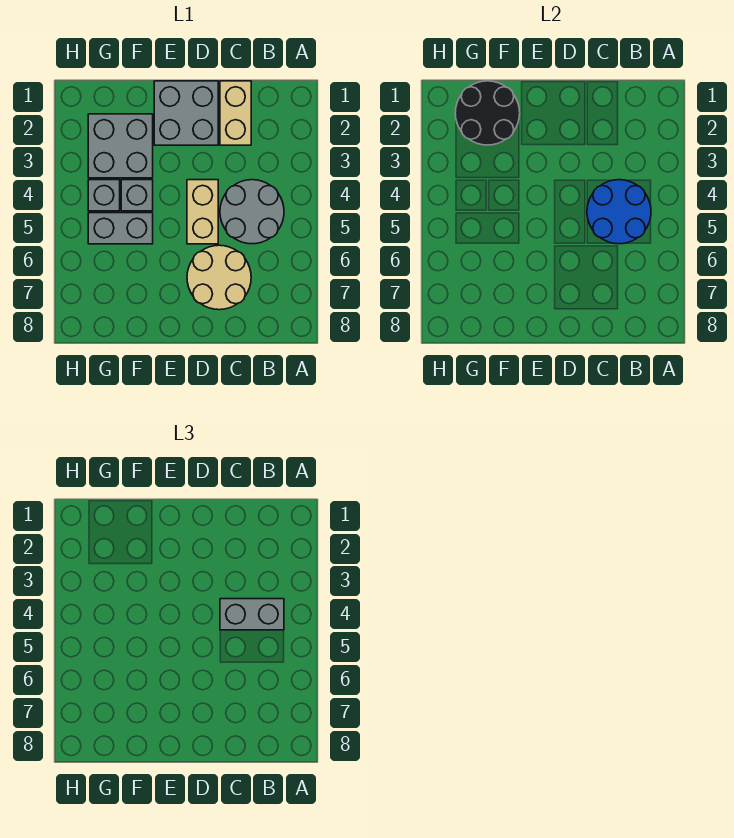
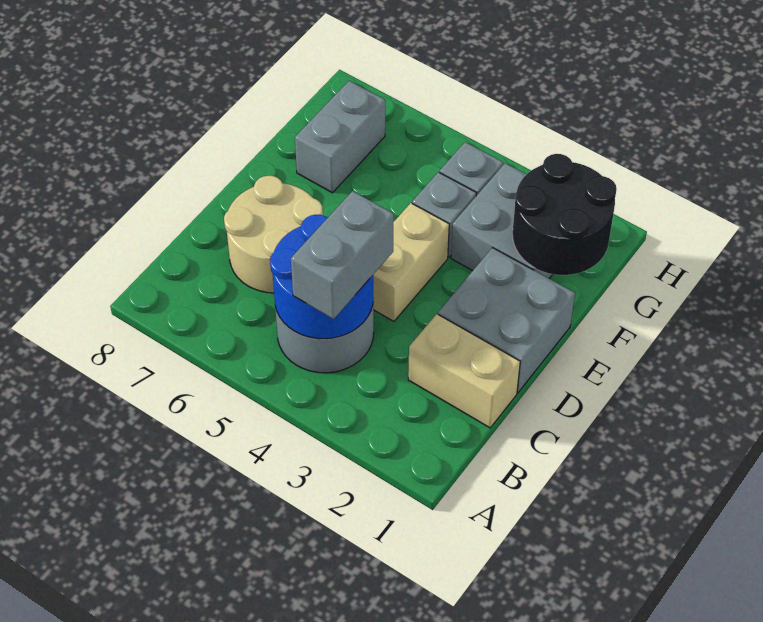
tan 1x2 brick [187,180,218,244] -> tan 1x2 brick turned to [373,203,449,321]
grey 1x2 brick [88,213,153,244] -> grey 1x2 brick moved to [295,81,385,193]

